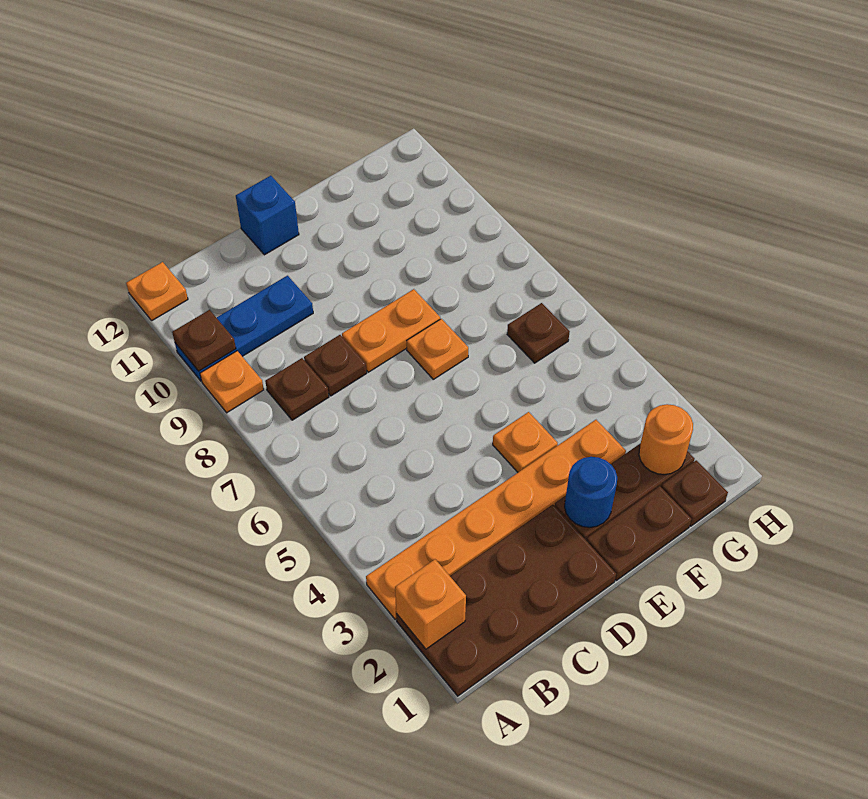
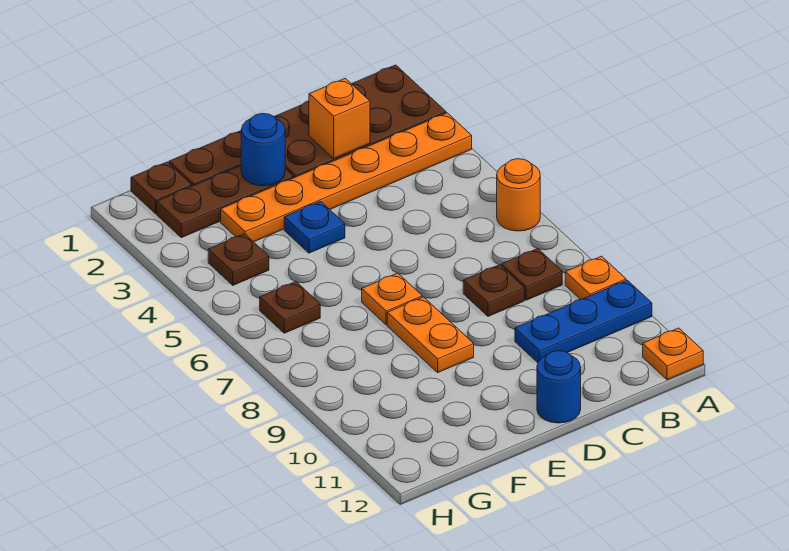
orange 1x1 brick [395,559,466,649] -> orange 1x1 brick moved to [309,78,370,158]
brown 1x1 plate [172,310,236,371] -> brown 1x1 plate moved to [208,234,269,285]
orange 1x2 plate [342,289,440,372] -> orange 1x2 plate turned to [387,297,474,372]
blue 1x1 brick [236,176,299,255] -> blue 1x1 round brick [537,351,581,423]
orange 1x1 plate [493,412,558,472] -> blue 1x1 plate [284,201,345,253]
orange 1x1 round brick [639,404,693,475] -> orange 1x1 round brick moved to [497,159,540,231]

